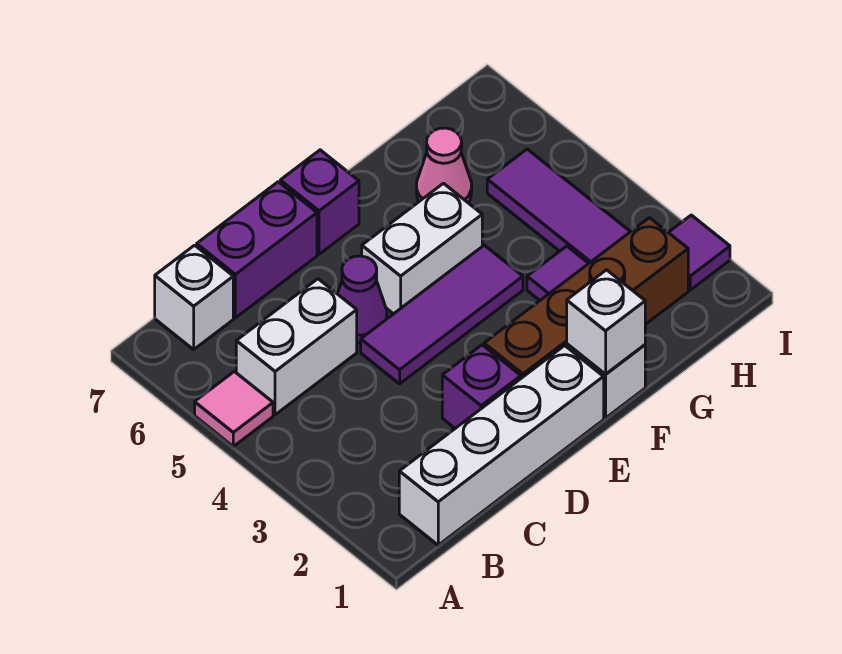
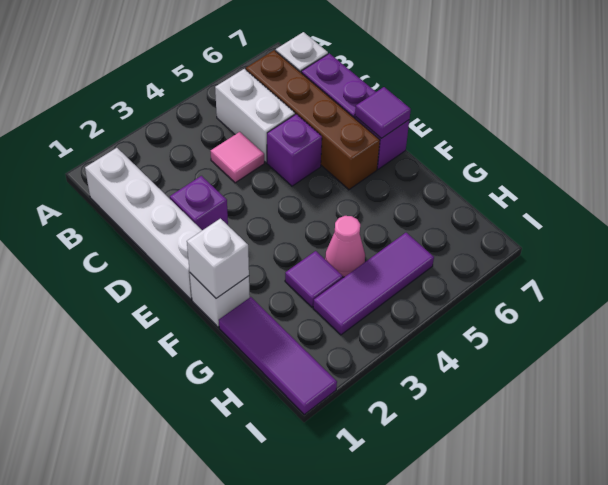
pink 1x1 tile [195,371,273,446] -> pink 1x1 tile moved to [210,132,264,183]
purple 1x3 tile [361,245,523,384] -> purple 1x3 tile moved to [219,297,337,414]
purple 1x1 cone [338,256,387,342] -> purple 1x1 brick [267,114,322,186]
brown 1x4 brick [484,218,688,378] -> brown 1x4 brick moved to [246,50,380,190]
white 1x2 brick [362,183,482,314] -> none
pink 1x1 cone [417,128,472,203] -> pink 1x1 cone moved to [325,216,365,277]
purple 1x1 tile [668,215,730,290] -> purple 1x1 tile moved to [355,87,411,138]

